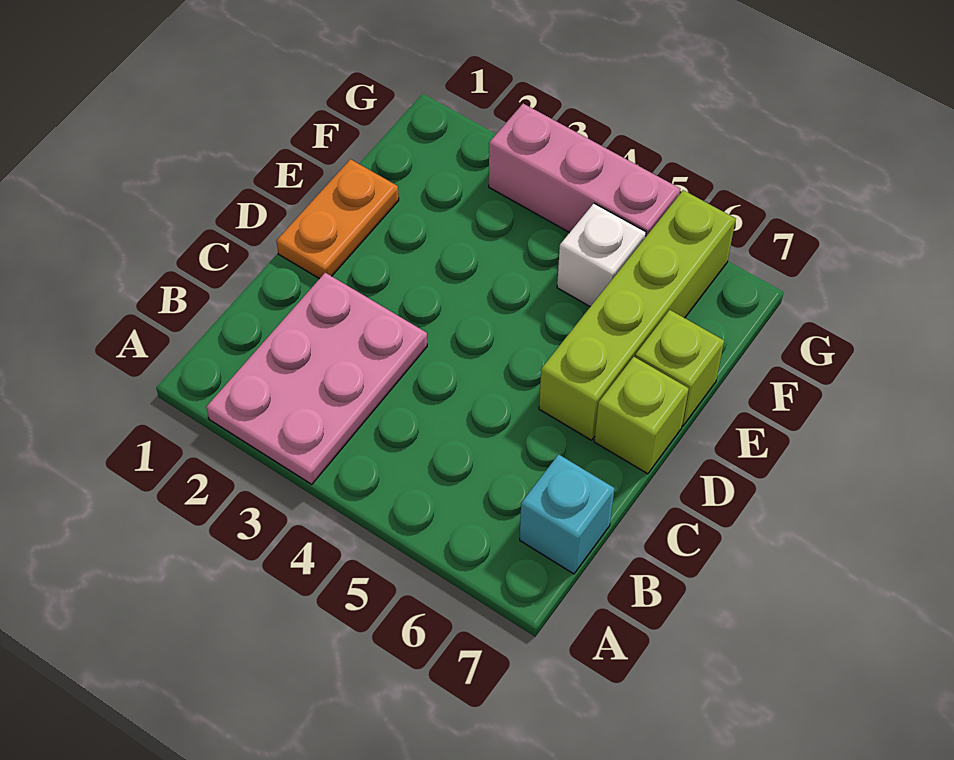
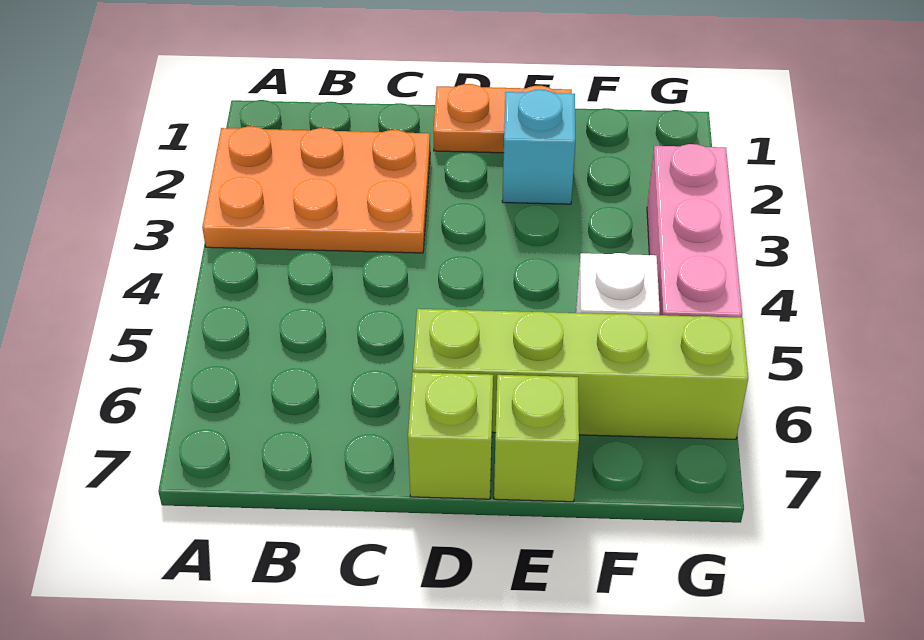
pink 2x3 plate [206,273,427,484] -> orange 2x3 plate [202,126,430,253]
cyan 1x1 brick [520,454,615,574] -> cyan 1x1 brick moved to [502,90,575,204]

